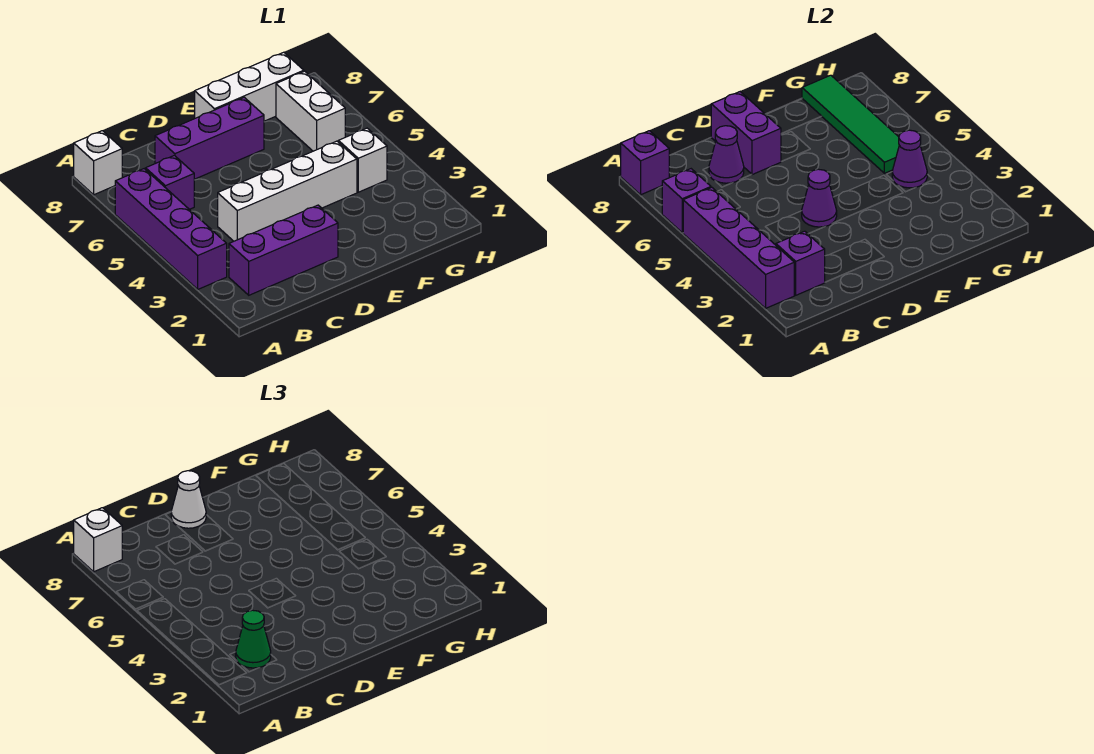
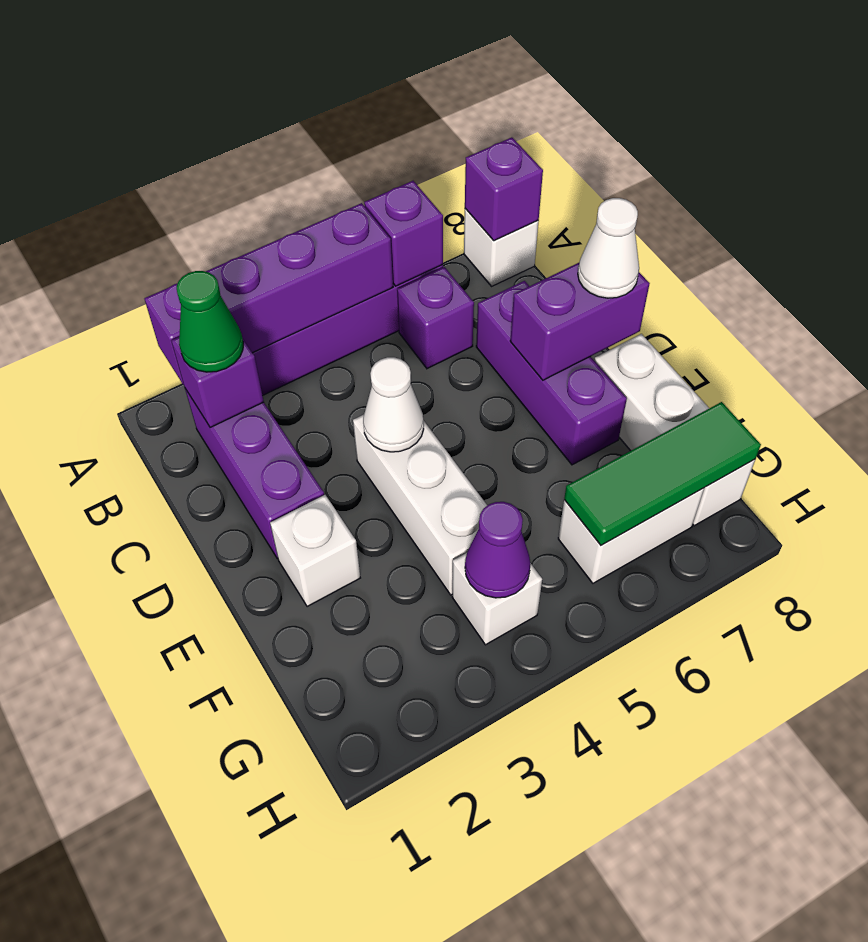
white 1x1 brick [74,508,122,572] -> white 1x1 brick moved to [270,495,360,607]
white 1x4 brick [218,141,357,241] -> white 1x3 brick [353,414,487,595]
purple 1x1 cone [709,126,744,183] -> none
purple 1x1 cone [802,169,837,227] -> white 1x1 cone [363,357,424,452]
green 1x4 tile [802,75,899,173] -> green 1x3 tile [564,402,761,545]

